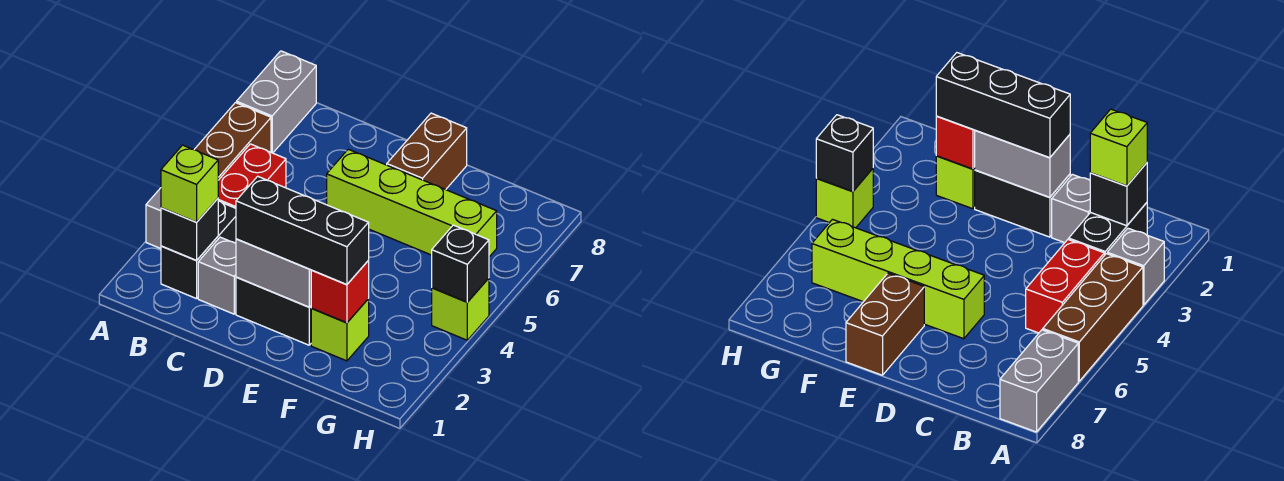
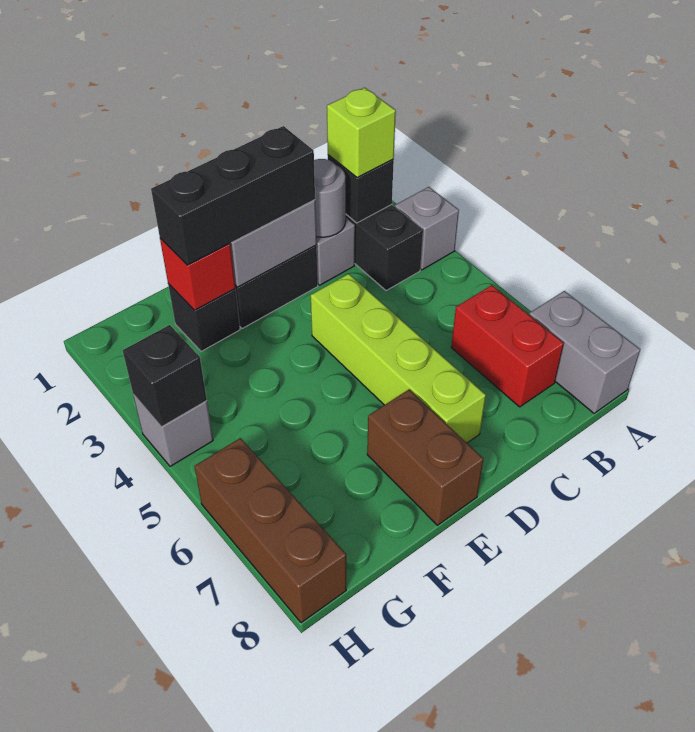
brown 1x3 brick [194,103,271,180] -> brown 1x3 brick moved to [195,438,346,623]
red 1x2 brick [218,144,286,208] -> red 1x2 brick moved to [451,285,564,407]
none -> grey 1x1 round brick [314,159,346,237]
lime 1x4 brick [327,149,497,257] -> lime 1x4 brick turned to [311,274,486,443]
lime 1x1 brick [311,299,369,361] -> black 1x1 brick [168,284,240,351]
lime 1x1 brick [432,278,489,340] -> grey 1x1 brick [133,395,213,466]

